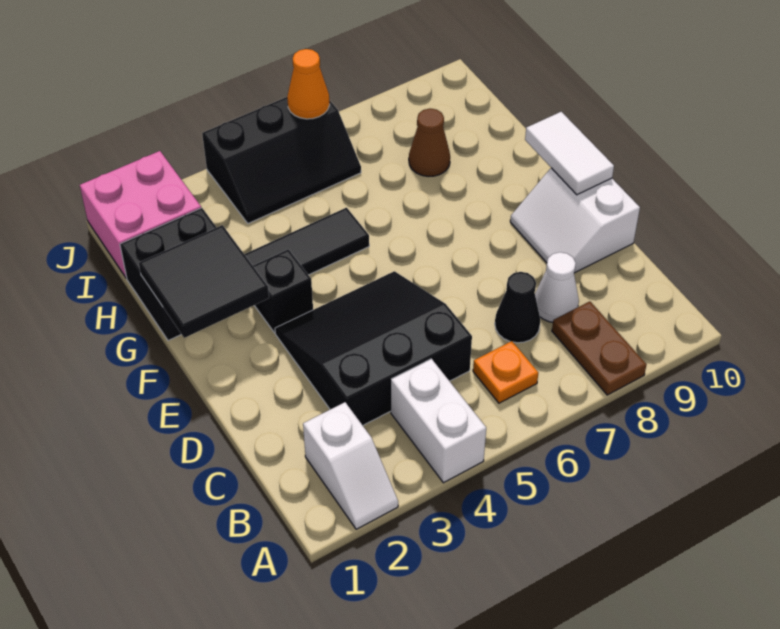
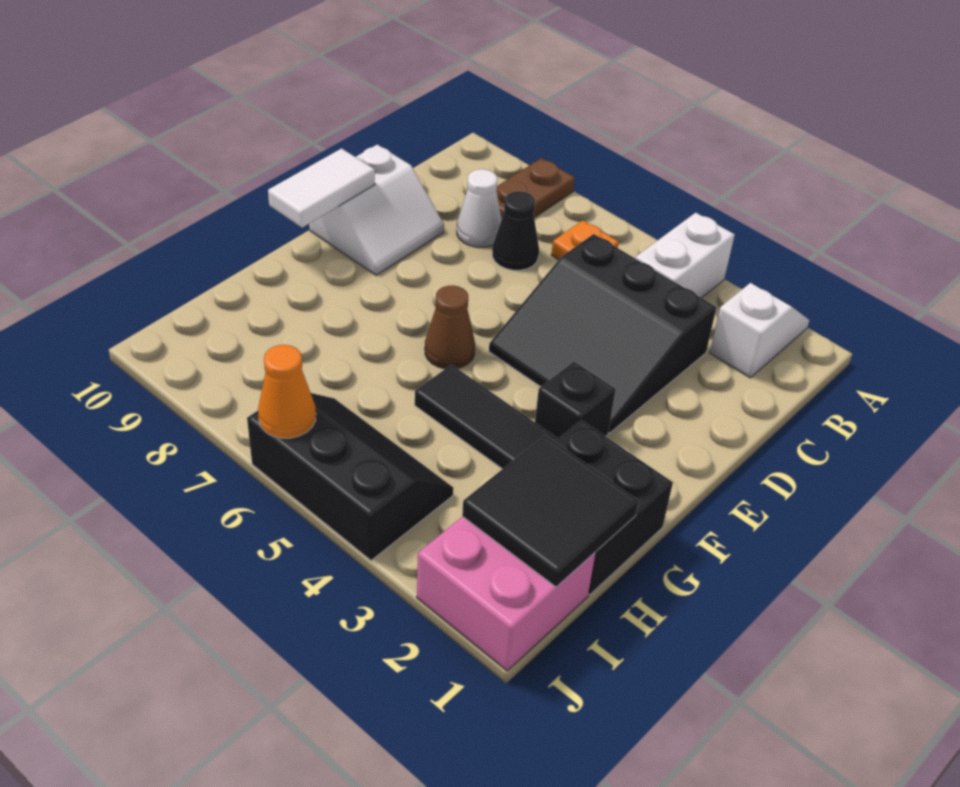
black 2x2 tile [139,225,269,338] -> black 2x2 tile moved to [462,435,638,587]
brown 1x1 cone [409,109,450,177] -> brown 1x1 cone moved to [425,286,475,369]

